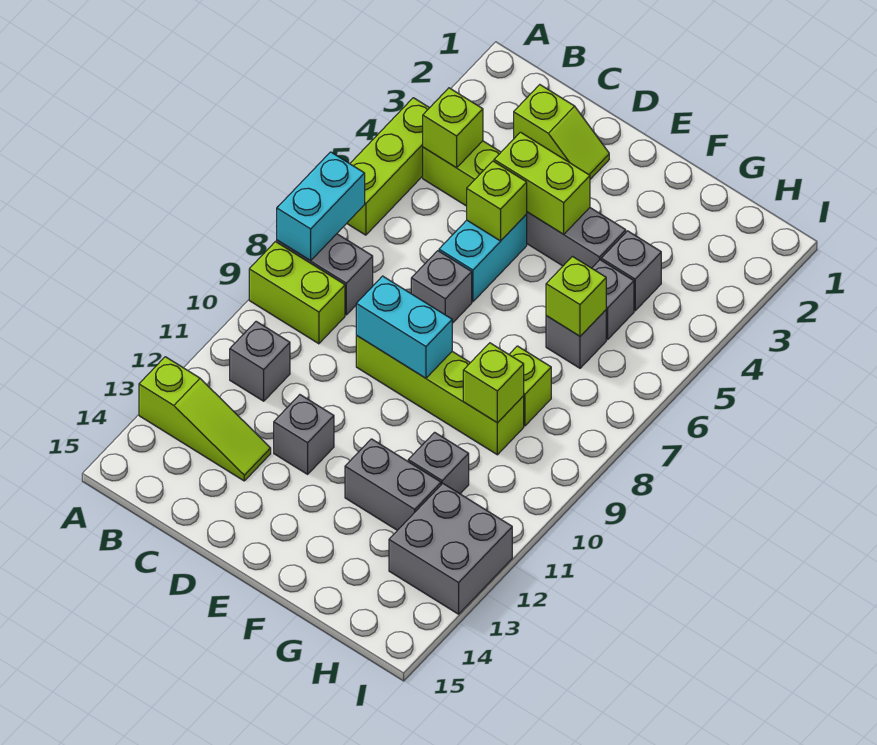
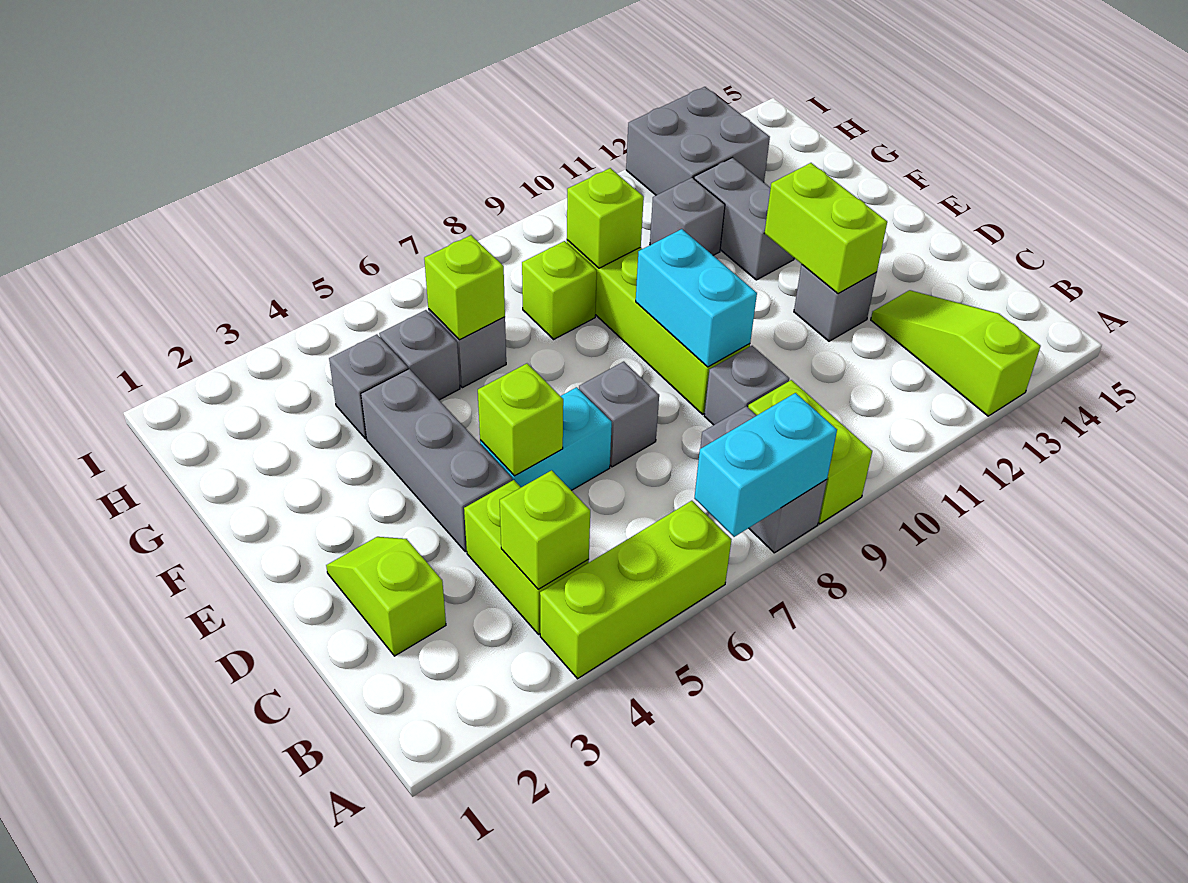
grey 1x1 brick [230,321,290,401] -> grey 1x1 brick moved to [704,346,789,425]
lime 1x2 brick [494,132,590,234] -> lime 1x2 brick moved to [765,163,887,294]

